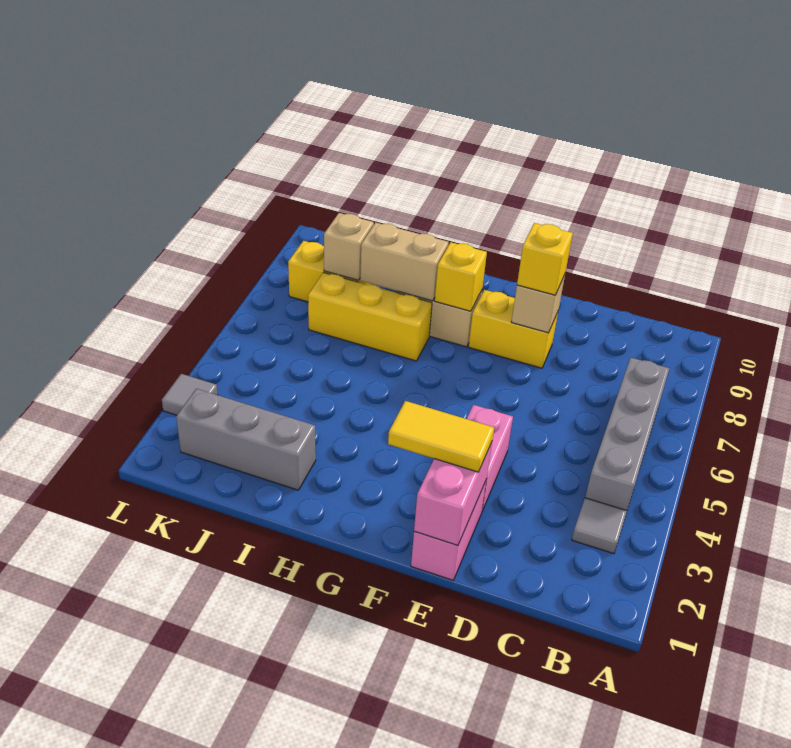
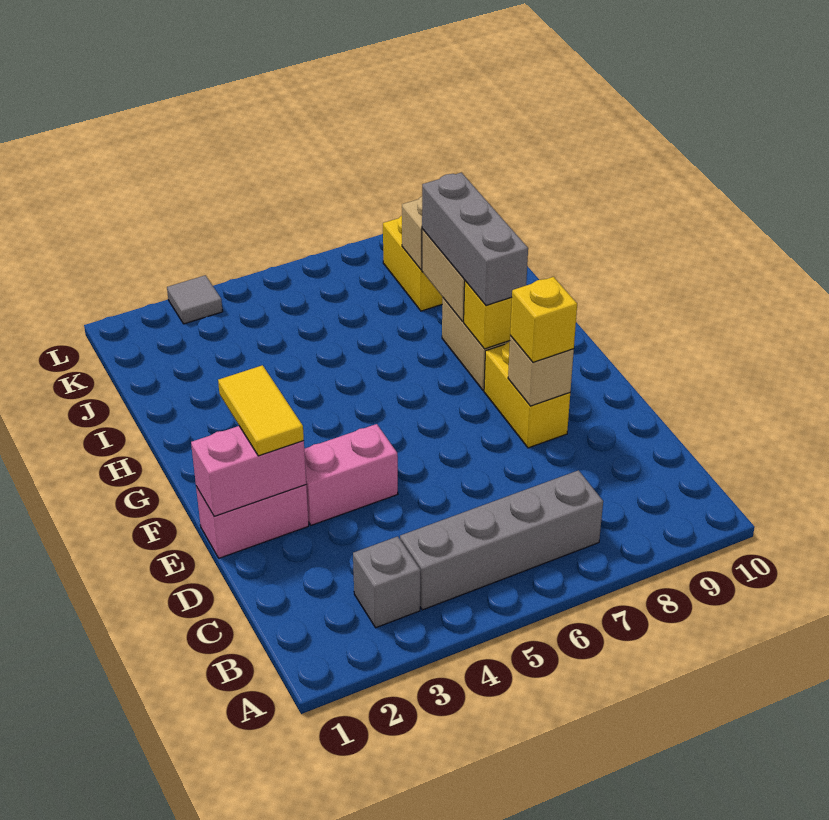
grey 1x1 tile [572,498,627,554] -> grey 1x1 brick [353,536,420,628]
yellow 1x3 brick [308,272,432,361] -> none
grey 1x3 brick [176,389,316,490] -> grey 1x3 brick moved to [422,173,528,306]

